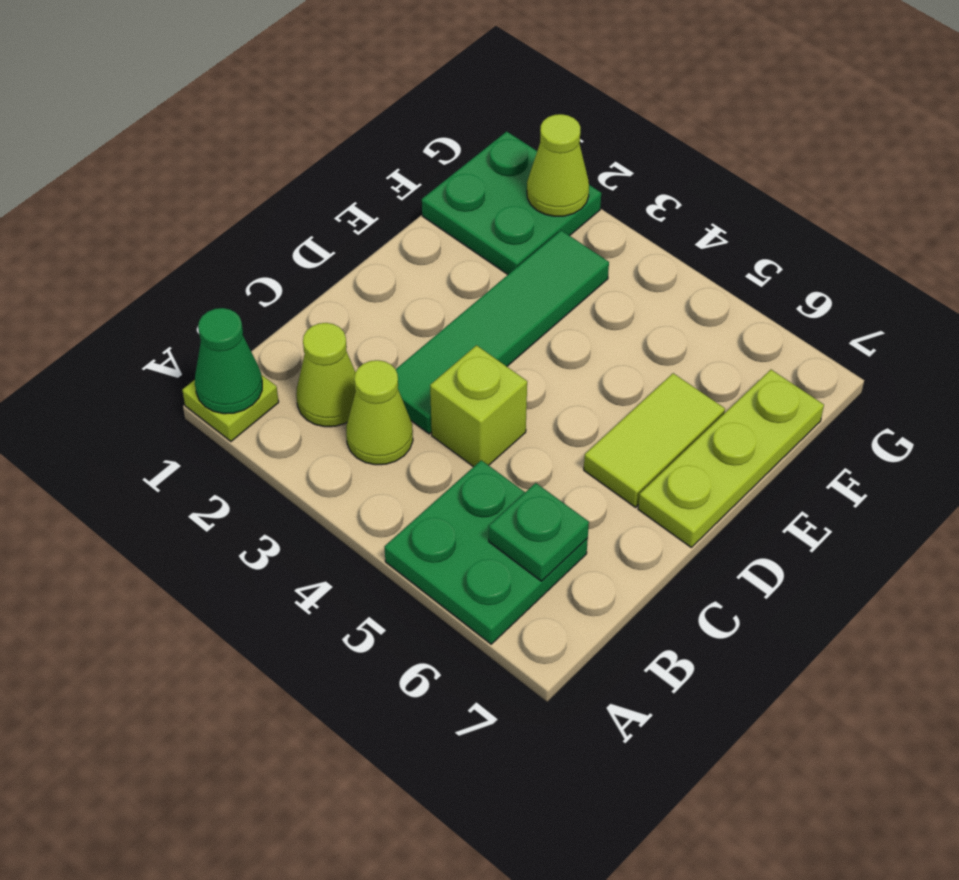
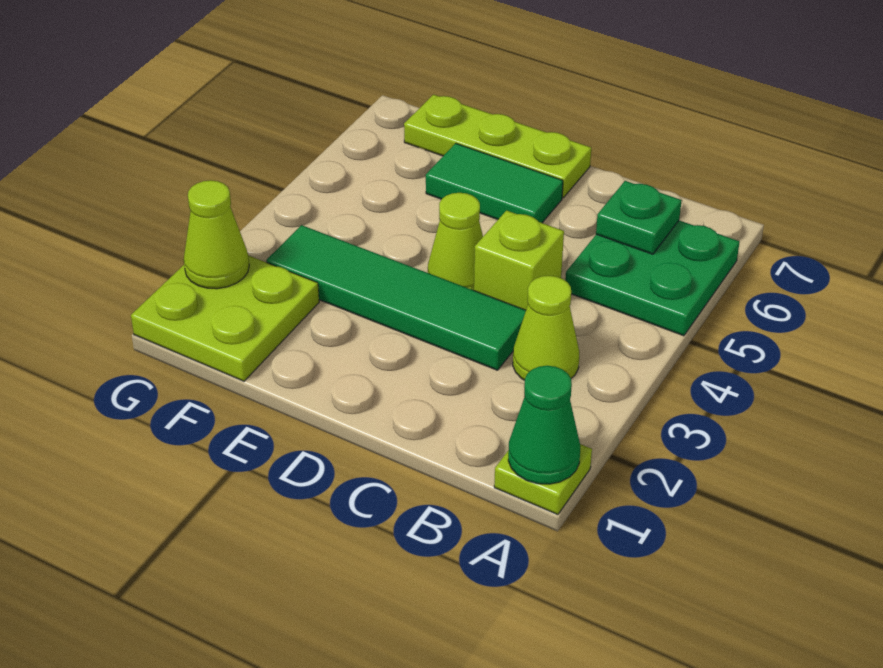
lime 1x1 cone [296,323,356,427] -> lime 1x1 cone moved to [428,193,483,290]
lime 1x2 tile [584,373,725,507] -> green 1x2 tile [426,143,563,223]
green 2x2 plate [422,131,601,274] -> lime 2x2 plate [131,255,319,381]

